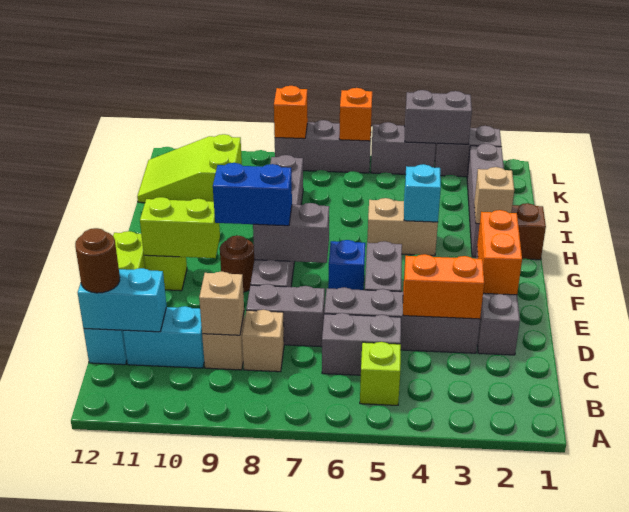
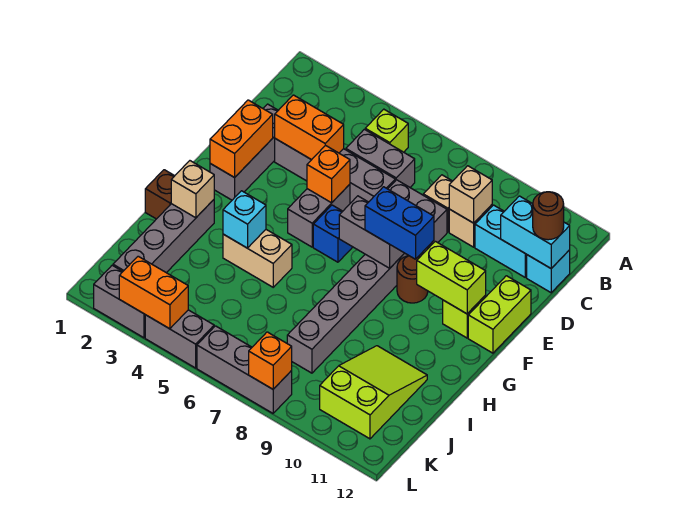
lime 2x3 slope [137,134,242,203] -> lime 2x3 slope turned to [320,346,427,439]
grey 1x2 brick [405,90,472,144] -> orange 1x2 brick [119,256,188,329]
orange 1x1 brick [339,88,372,141] -> orange 1x1 brick moved to [307,145,350,203]

